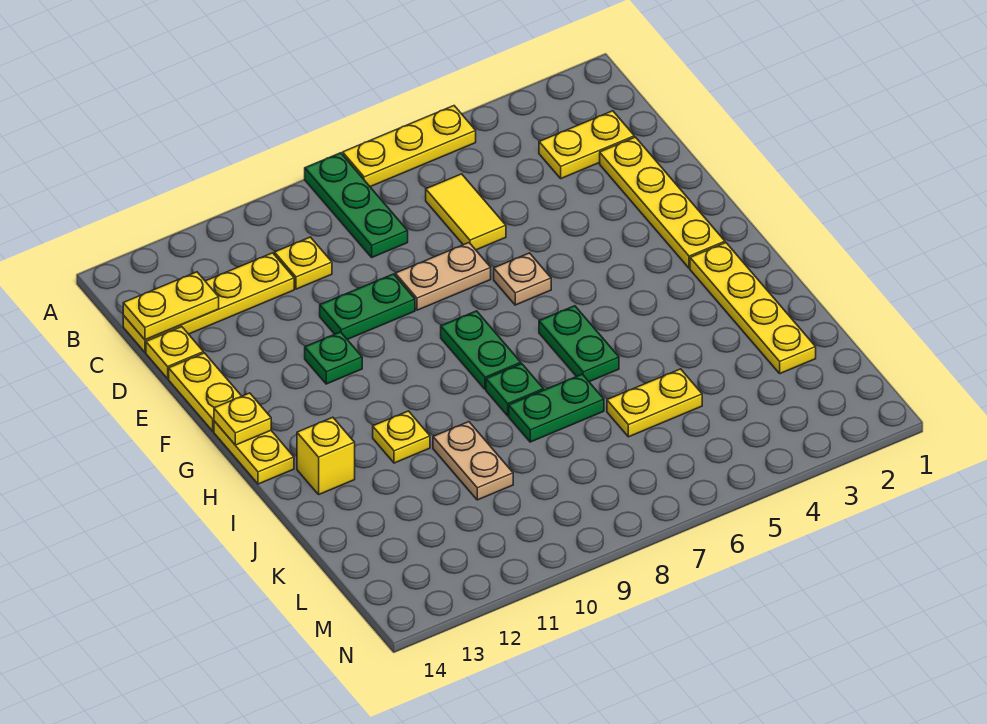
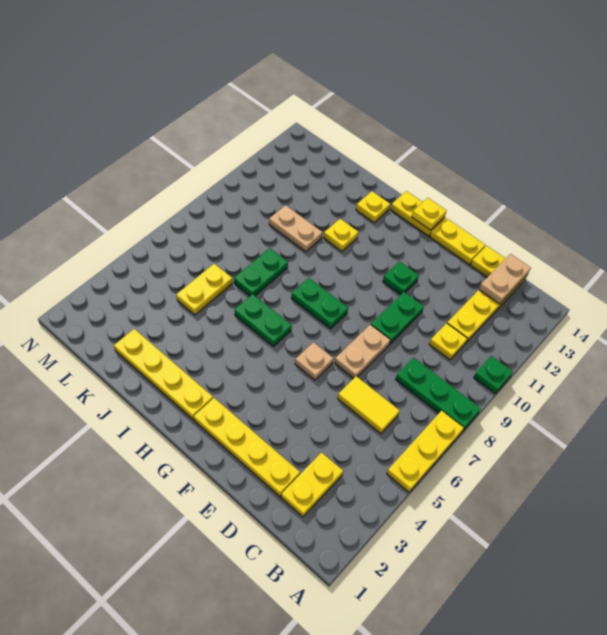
yellow 1x2 plate [123,272,219,340] -> tan 1x2 plate [479,254,531,304]
green 1x1 plate [486,364,544,416] -> green 1x1 plate moved to [474,356,513,394]
yellow 1x1 brick [297,417,355,494] -> yellow 1x1 plate [356,191,390,223]

